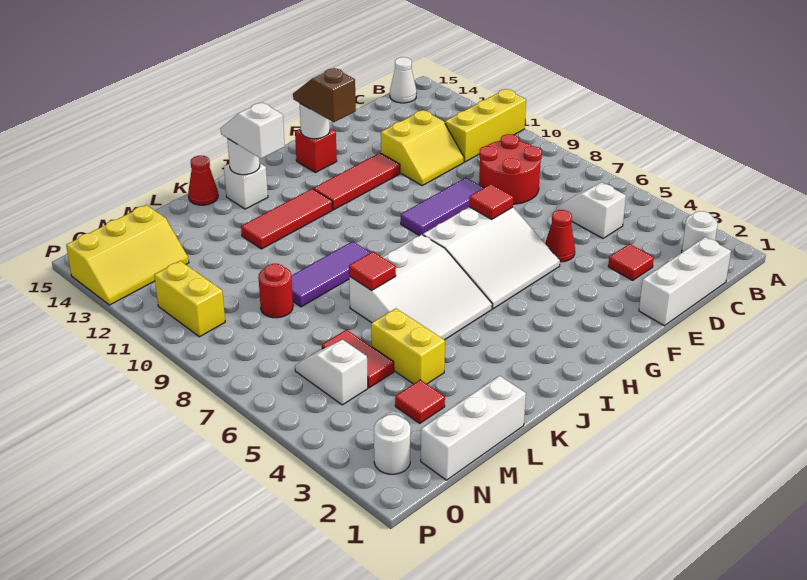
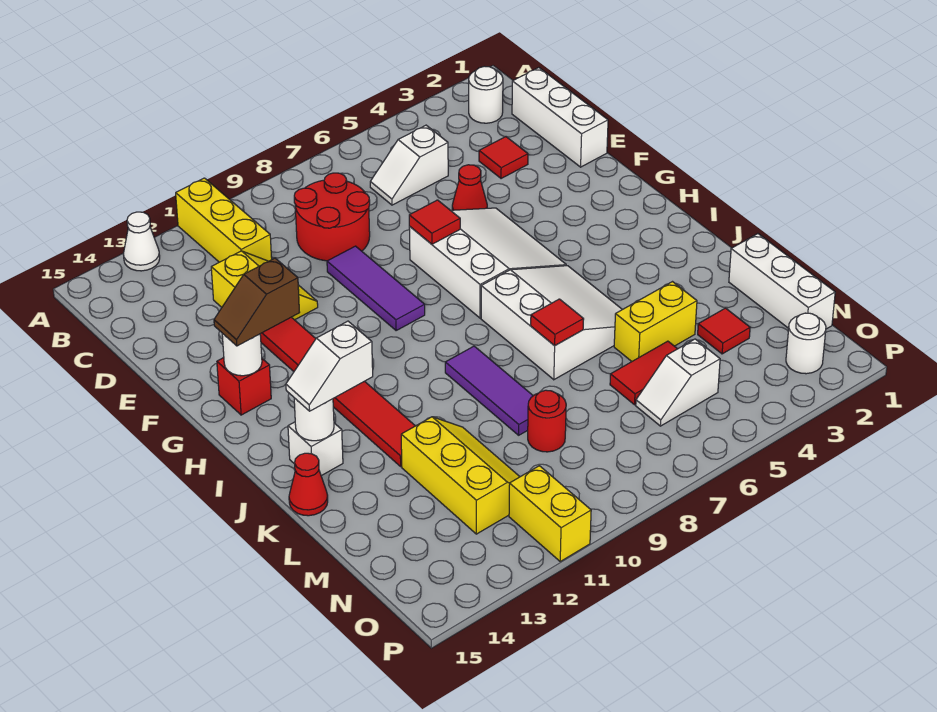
white 1x1 cone [390,57,417,103] -> white 1x1 cone moved to [123,212,160,271]
yellow 2x3 slope [66,205,189,305] -> yellow 2x3 slope moved to [401,417,520,534]
yellow 1x2 brick [154,261,225,337] -> yellow 1x2 brick turned to [509,466,591,561]

